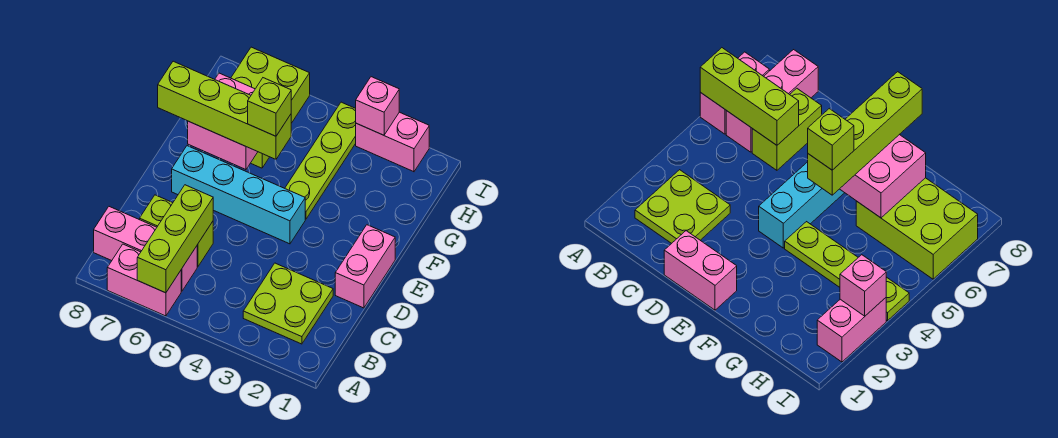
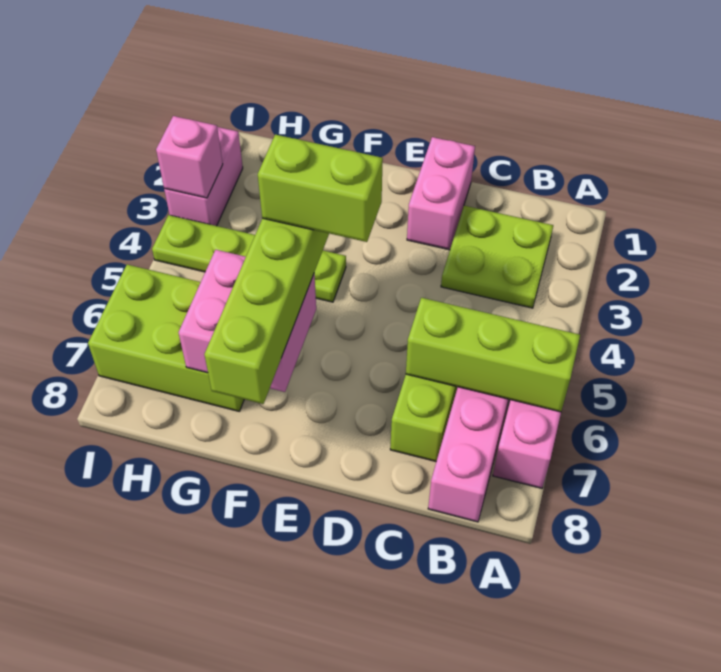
pink 1x2 brick [335,225,395,308] -> pink 1x2 brick turned to [407,137,475,250]
cyan 1x4 brick [172,146,305,244] -> none
lime 1x1 brick [248,78,291,136] -> lime 1x2 brick [258,135,383,242]

